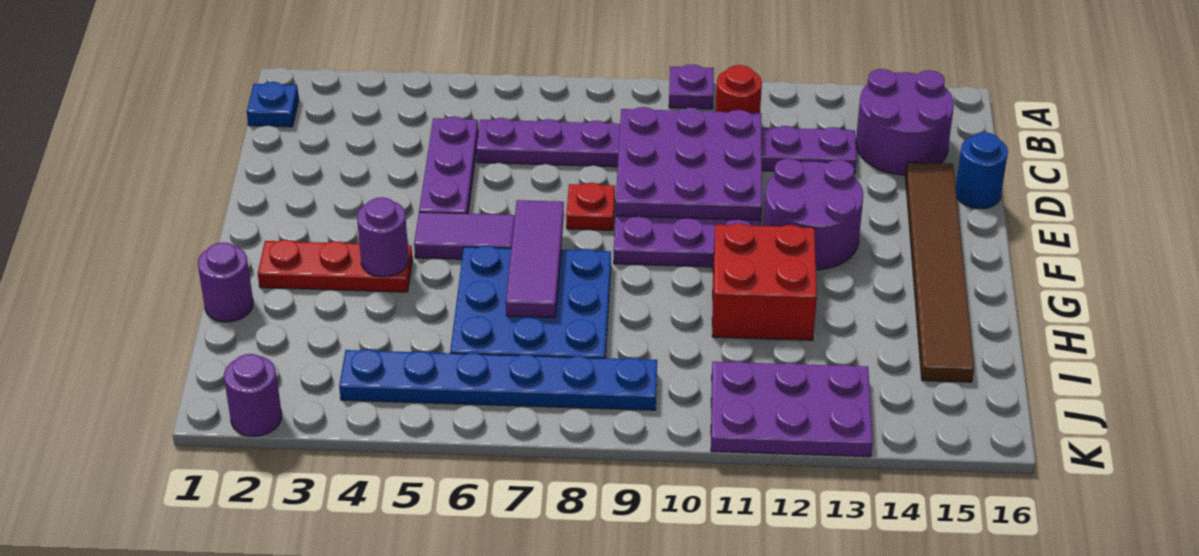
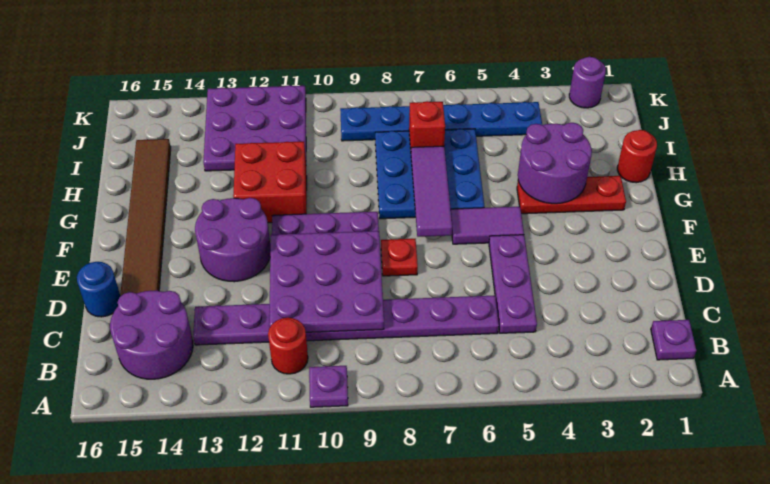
blue 1x1 plate [247,82,299,127] -> purple 1x1 plate [651,320,696,360]
purple 1x1 round brick [357,197,409,277] -> purple 2x2 round brick [518,123,592,204]
purple 1x1 round brick [198,242,253,322] -> red 1x1 round brick [617,130,657,183]
none -> red 1x1 brick [409,101,445,149]
purple 2x3 plate [711,361,873,457] -> purple 3x3 plate [203,85,306,171]

